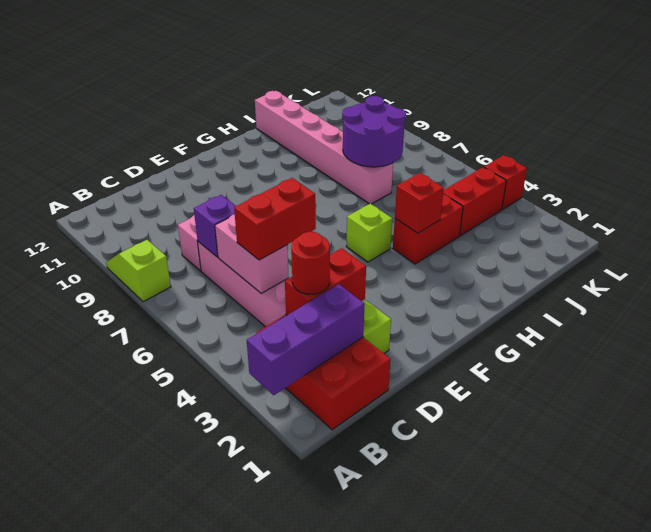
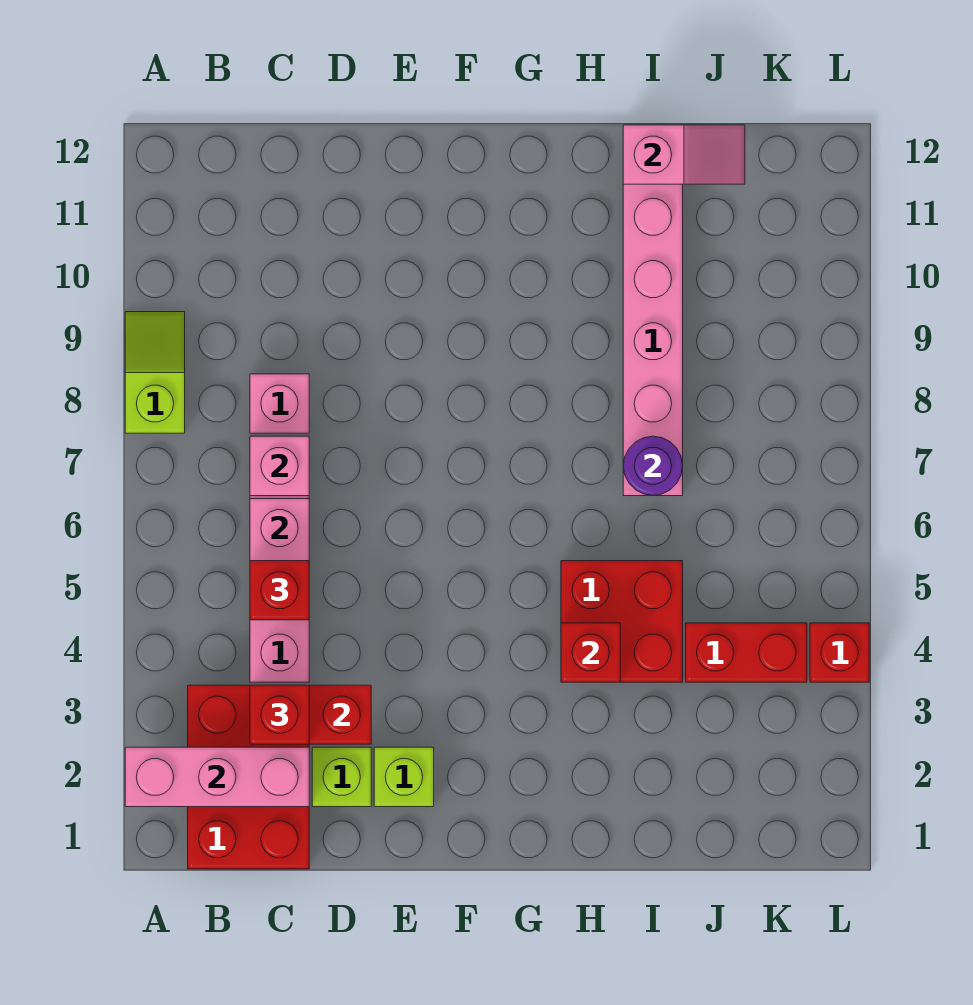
purple 1x3 brick [247,284,365,395] -> pink 1x3 brick [125,747,309,807]
red 1x1 round brick [291,232,330,294] -> red 1x1 brick [250,685,309,744]
red 1x2 brick [234,178,316,260] -> red 1x1 brick [250,561,309,620]
purple 1x1 brick [194,195,236,257] -> pink 1x1 brick [250,436,309,496]
lime 1x1 brick [346,204,392,262] -> lime 1x1 brick moved to [374,747,434,807]
red 1x2 brick [393,194,463,264] -> red 2x2 brick [561,561,683,682]
purple 2x2 round brick [342,96,406,167] -> purple 1x1 round brick [623,436,683,496]
none -> pink 1x2 slope [623,125,745,184]

